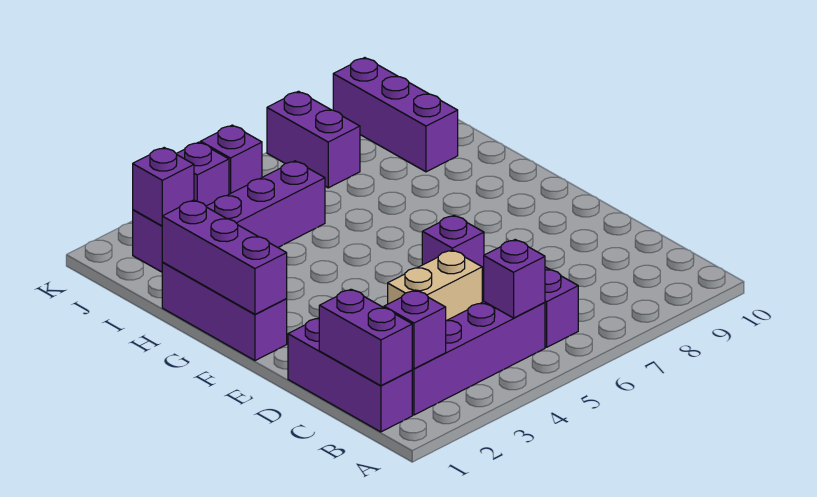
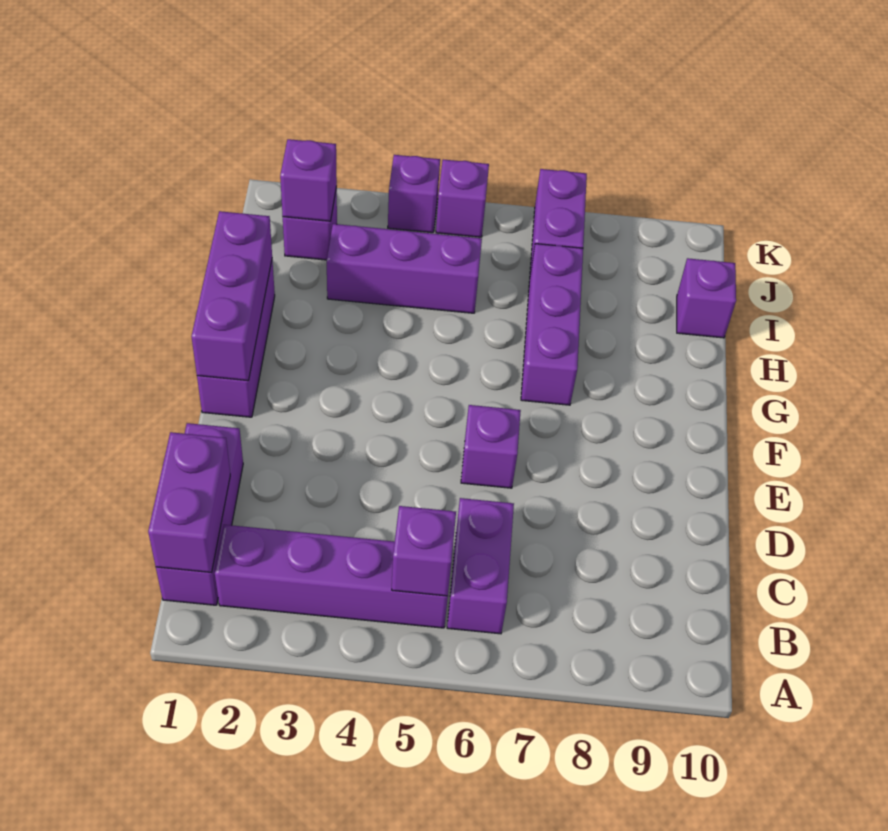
purple 1x1 brick [384,290,446,369] -> purple 1x1 brick moved to [677,258,736,338]
tan 1x2 brick [388,250,482,321] -> none
purple 1x3 brick [333,58,458,172] -> purple 1x3 brick moved to [521,244,583,405]

